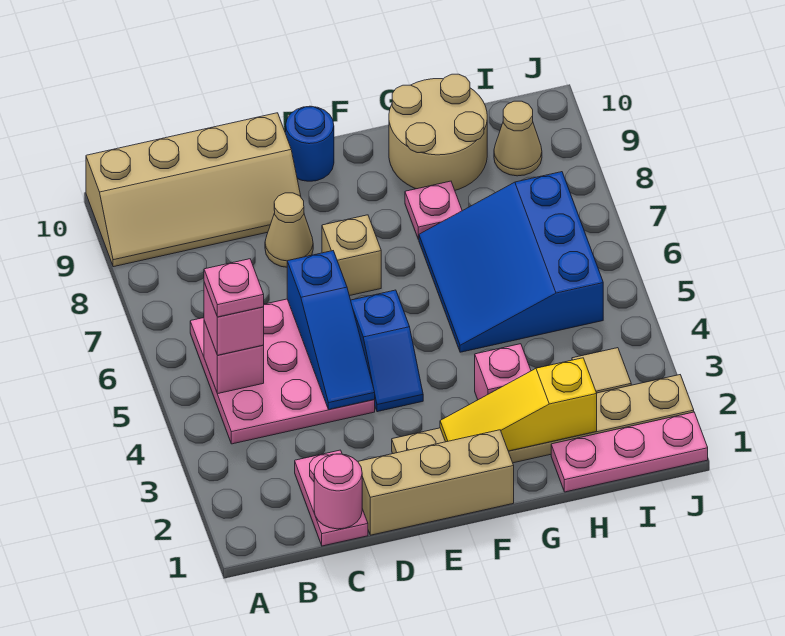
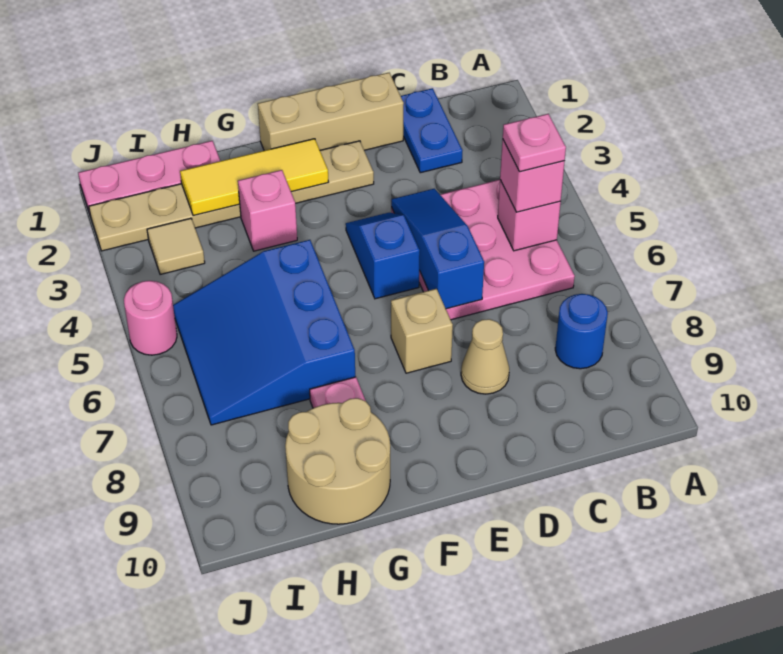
tan 2x4 slope [86,113,301,267] -> none
pink 1x2 plate [295,450,368,546] -> blue 1x2 plate [401,88,462,173]
pink 1x1 round brick [314,454,362,529] -> pink 1x1 round brick moved to [124,281,177,355]
blue 1x1 round brick [286,106,334,181] -> blue 1x1 round brick moved to [555,294,608,369]
yellow 1x3 slope [440,358,597,451] -> yellow 1x3 tile [180,139,328,216]
blue 3x3 slope [419,172,603,352] -> blue 3x3 slope turned to [173,240,355,425]
tan 1x1 cone [494,101,542,176] -> none

